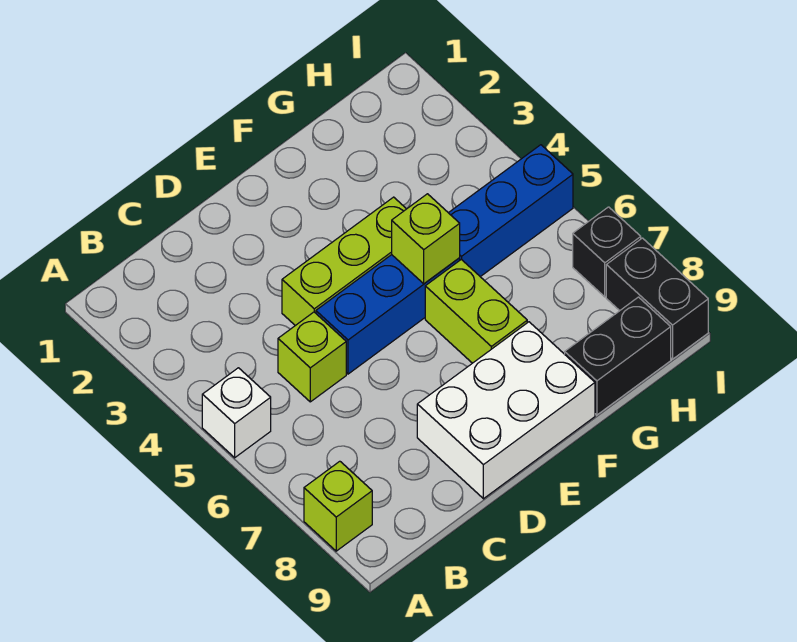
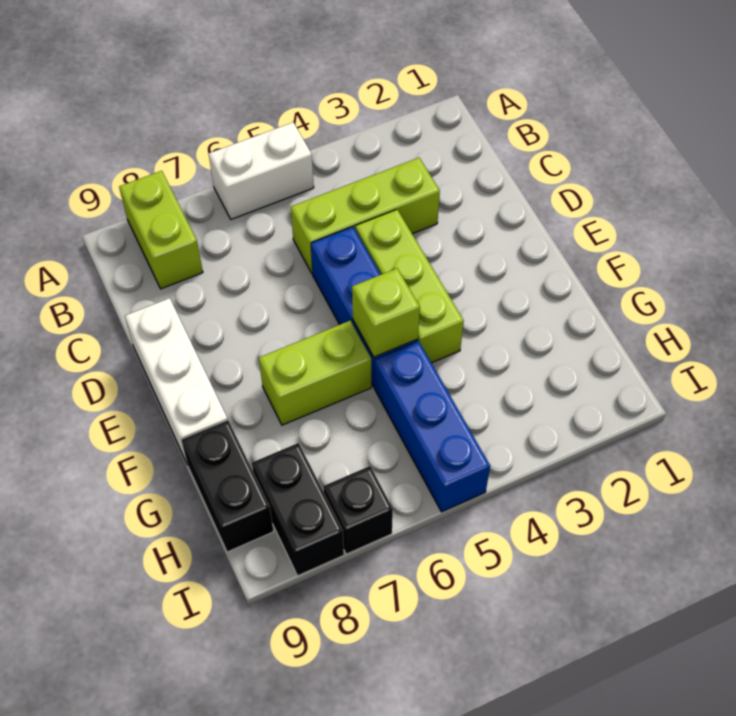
white 1x1 brick [202,368,271,458] -> white 1x2 brick [209,122,314,219]
lime 1x1 brick [304,461,372,551] -> lime 1x2 brick [119,171,203,289]
lime 1x1 brick [278,312,346,402] -> lime 1x3 brick [291,158,440,273]
white 2x3 brick [417,322,595,499] -> white 1x3 brick [125,298,228,465]
black 1x2 brick [606,238,708,359] -> black 1x2 brick turned to [252,443,344,576]

